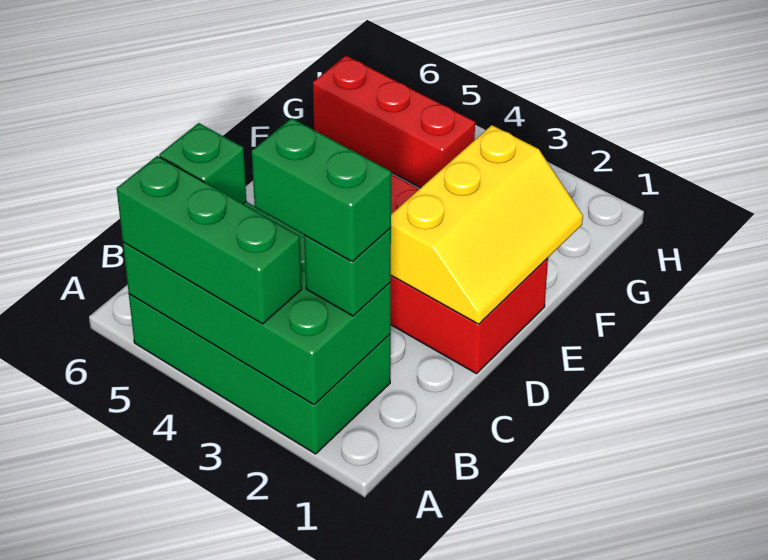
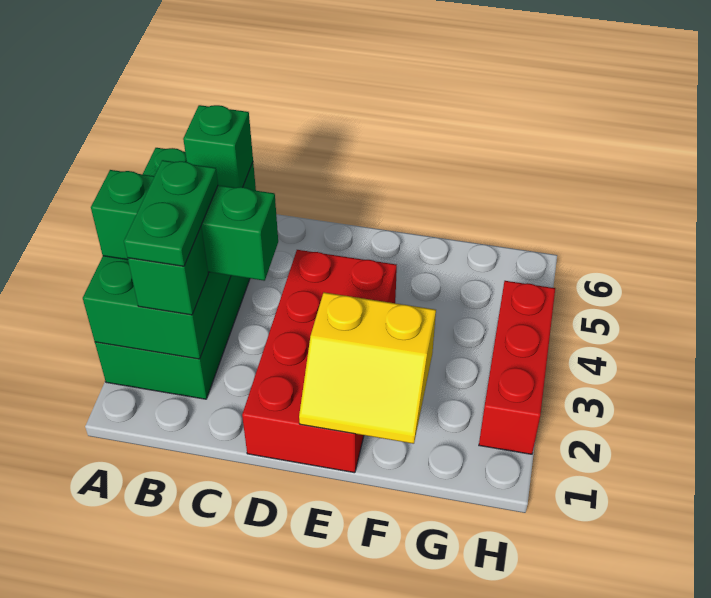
green 1x3 brick [117,156,302,324] -> green 1x3 brick turned to [91,170,278,281]
green 1x2 brick [252,118,391,262] -> green 1x2 plate [124,160,218,266]
yellow 2x3 slope [391,125,583,324] -> yellow 2x2 slope [299,292,436,444]
red 1x3 brick [313,56,475,188] -> red 1x3 brick moved to [479,281,555,454]

